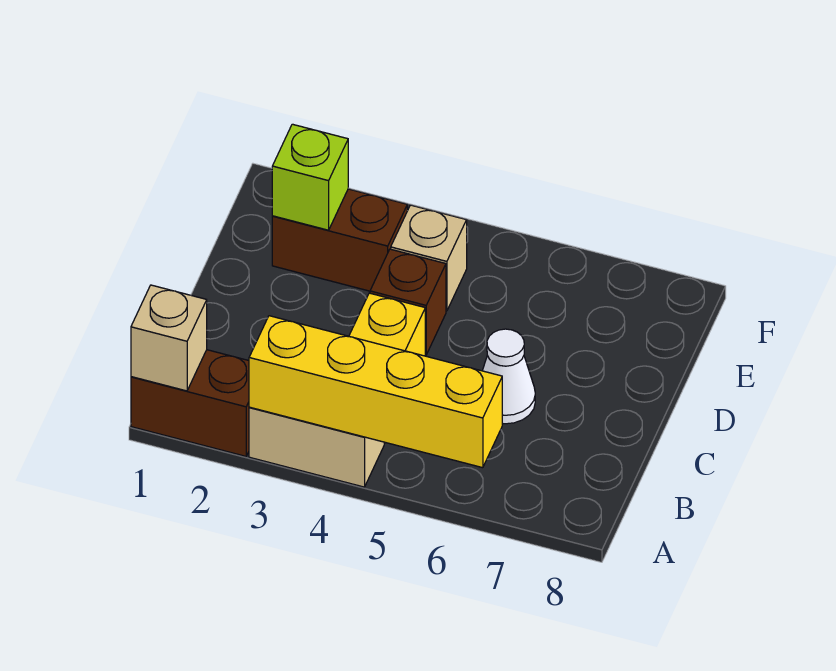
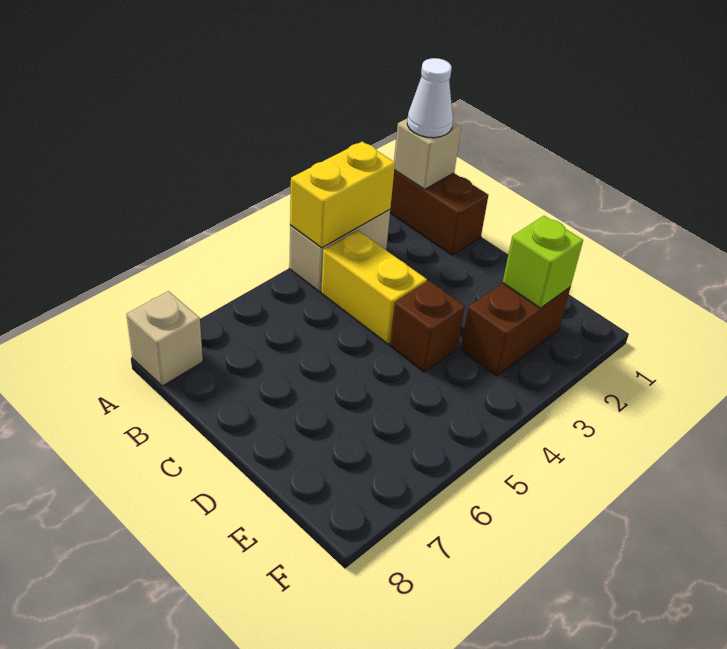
brown 1x2 brick [131,350,249,456] -> brown 1x2 brick turned to [390,170,488,255]
yellow 1x4 brick [249,316,502,468] -> yellow 1x2 brick [290,142,395,248]
white 1x1 cone [482,329,535,424] -> white 1x1 cone moved to [407,58,453,138]
tan 1x1 brick [391,205,467,311] -> tan 1x1 brick moved to [126,291,203,386]

